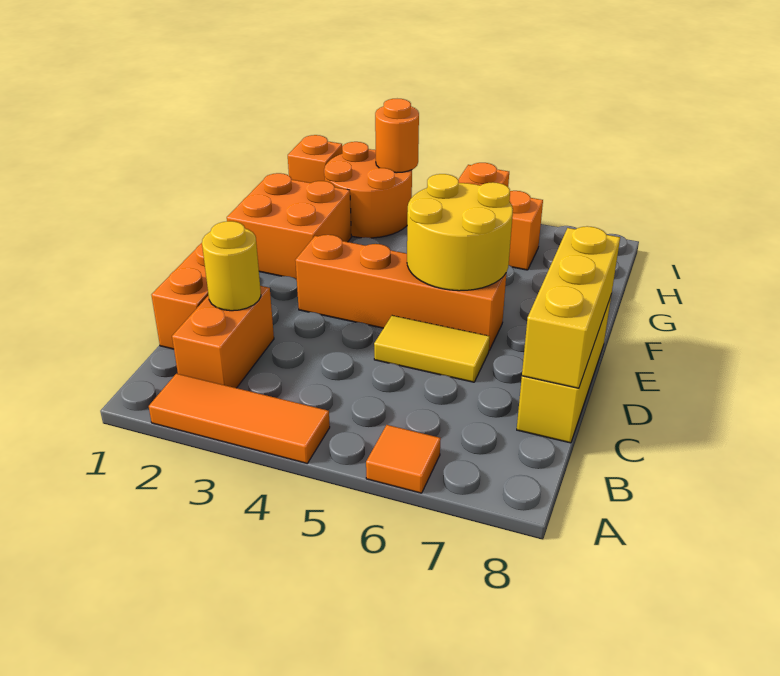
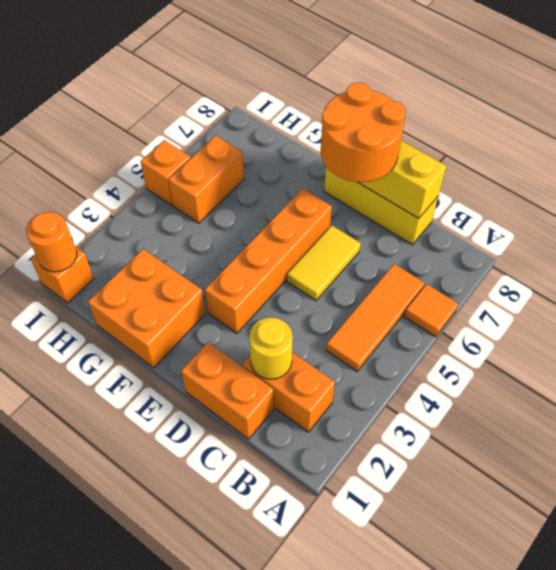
orange 1x3 tile [149,374,330,463] -> orange 1x3 tile moved to [326,264,425,371]
yellow 2x2 round brick [407,174,513,291] -> none
orange 2x2 round brick [324,142,412,238] -> orange 2x2 round brick moved to [321,83,406,182]
orange 1x1 round brick [375,99,419,173] -> orange 1x1 round brick moved to [26,212,77,272]

